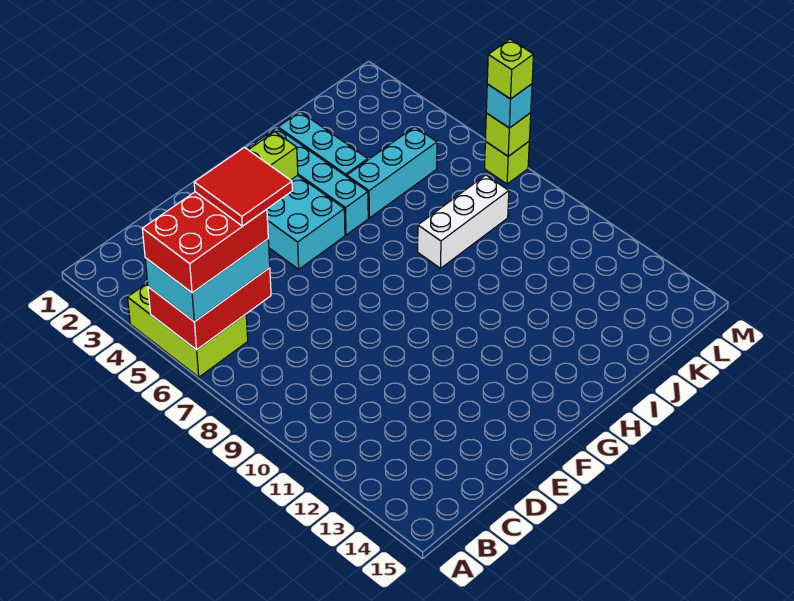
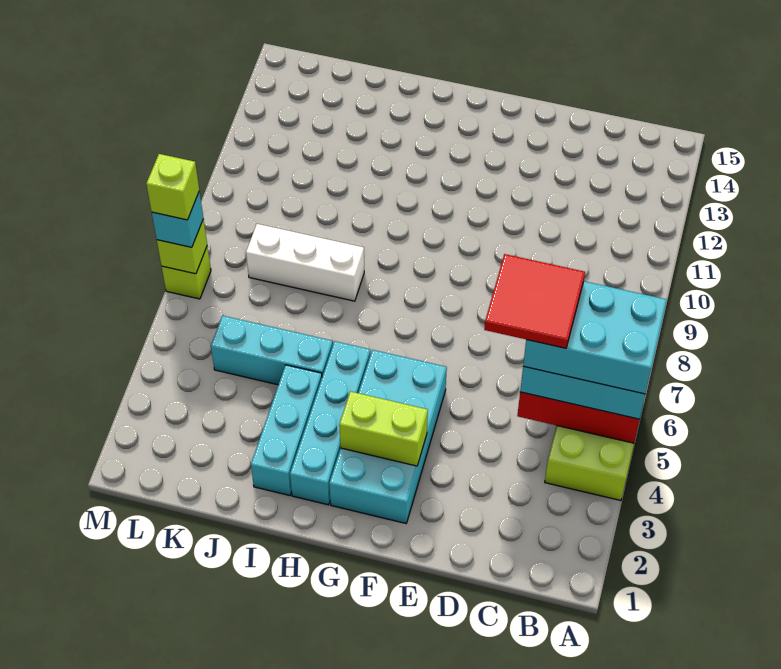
red 2x3 brick [142,192,268,293] -> cyan 2x3 brick [523,281,667,394]

